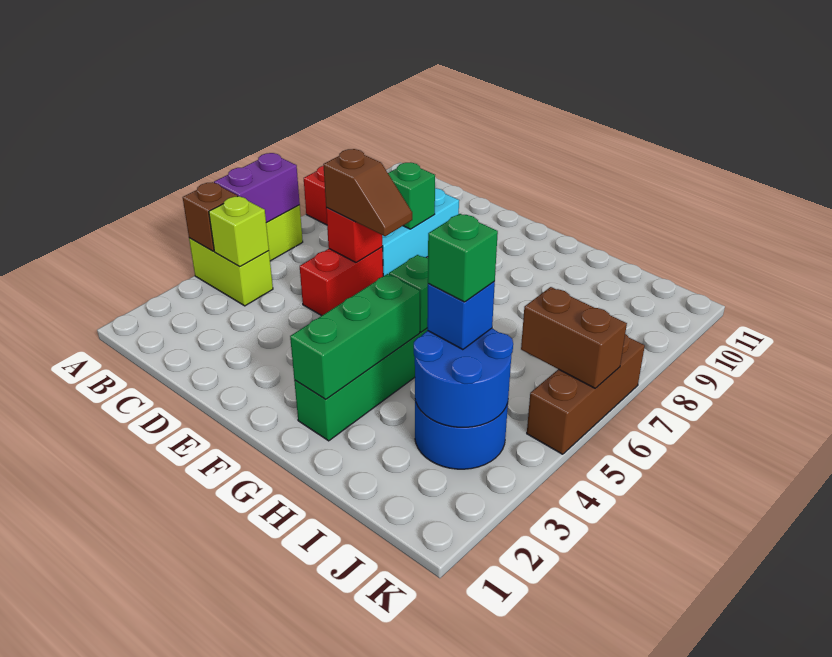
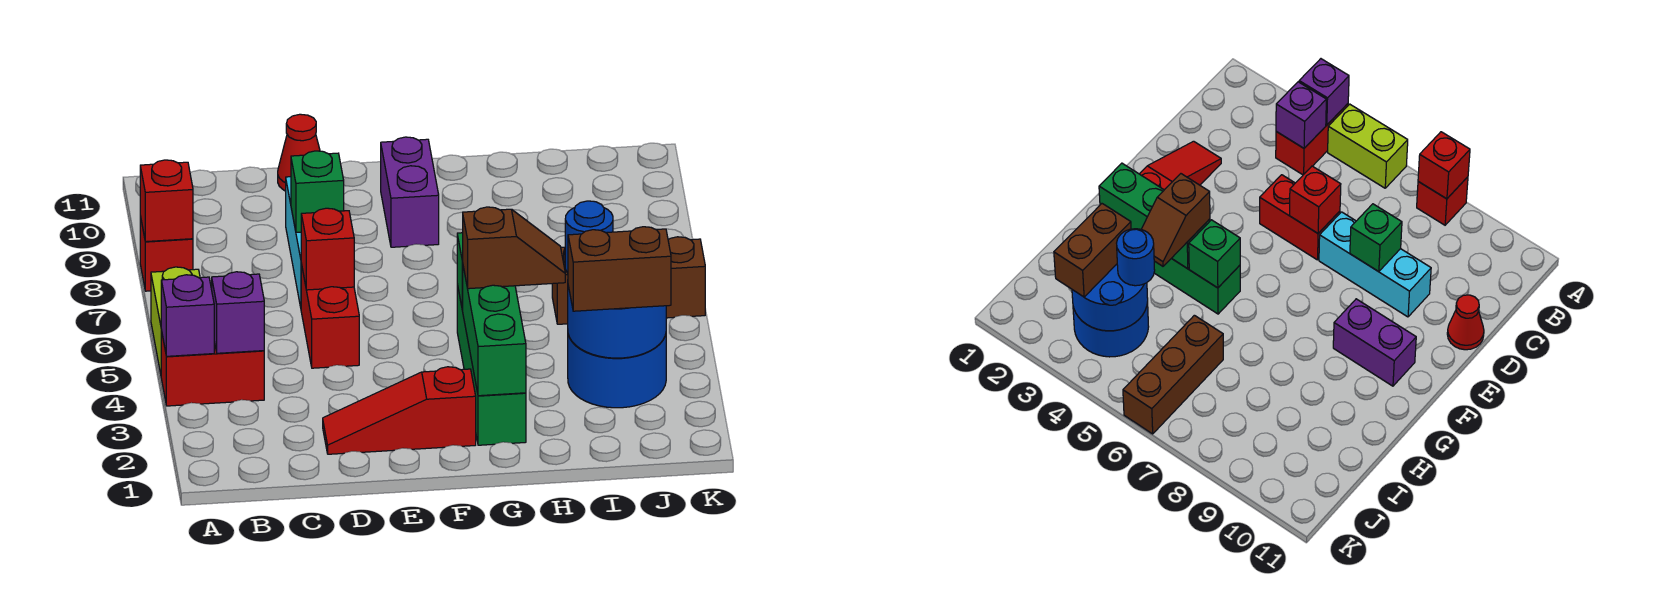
lime 1x2 brick [189,238,273,306] -> red 1x2 brick [161,330,264,406]
brown 1x1 brick [183,182,238,251] -> purple 1x1 brick [161,275,214,356]
purple 1x2 brick [214,153,300,223] -> purple 1x2 brick moved to [381,137,439,247]
none -> red 1x1 brick [140,160,193,242]
lime 1x1 brick [209,196,269,267] -> purple 1x1 brick [212,272,264,353]
none -> red 1x3 slope [323,367,476,454]
brown 1x2 slope [323,149,412,236] -> brown 1x2 slope moved to [462,207,565,289]
none -> red 1x1 cone [278,114,320,191]
blue 1x1 brick [427,282,495,350] -> blue 1x1 round brick [565,201,613,273]
green 1x1 brick [428,214,498,302] -> none
brown 1x2 brick [521,287,627,388] -> brown 1x2 brick moved to [568,227,671,311]
brown 1x3 brick [527,334,645,454] -> brown 1x3 brick turned to [552,237,705,324]

